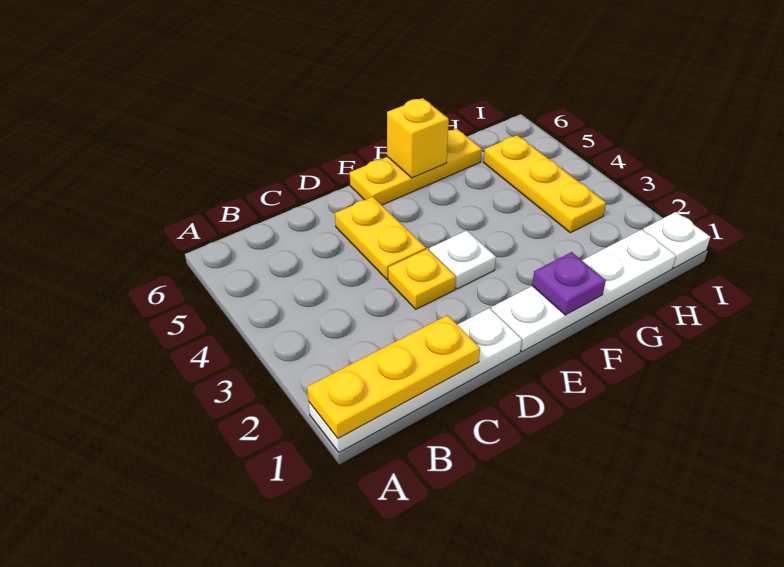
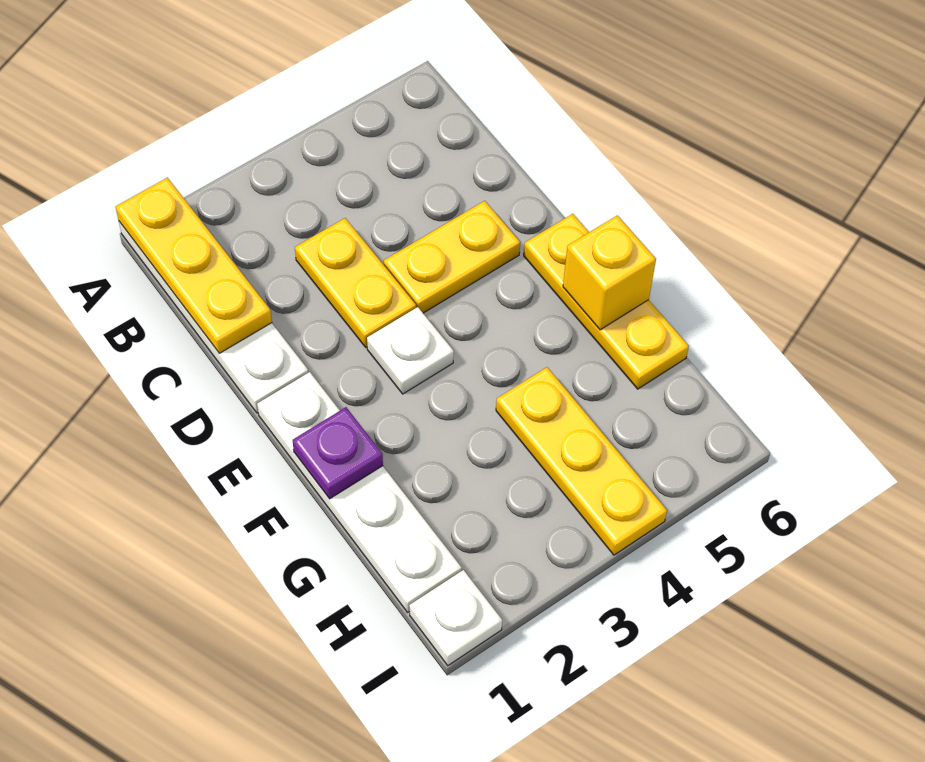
yellow 1x1 plate [388,249,456,309] -> yellow 1x2 plate [295,218,416,347]
yellow 1x3 plate [484,135,606,233] -> yellow 1x3 plate turned to [496,367,667,555]

